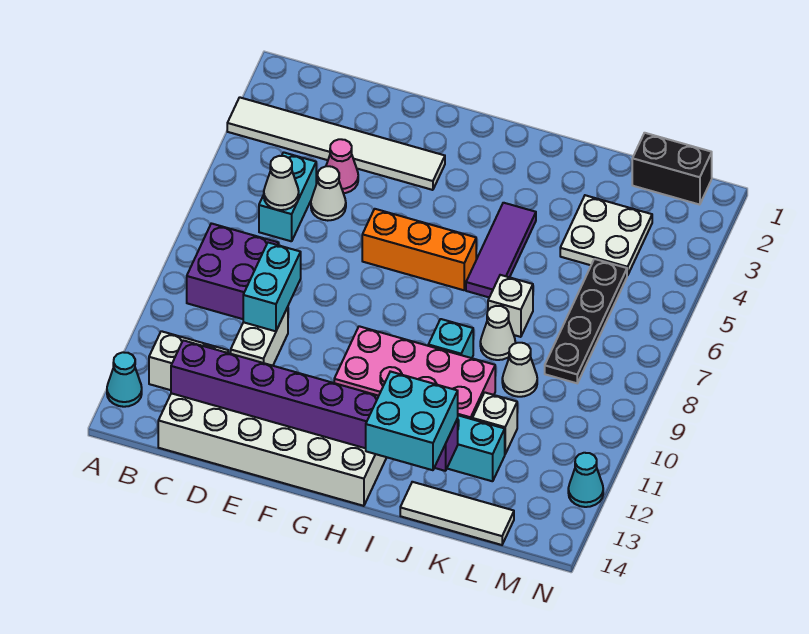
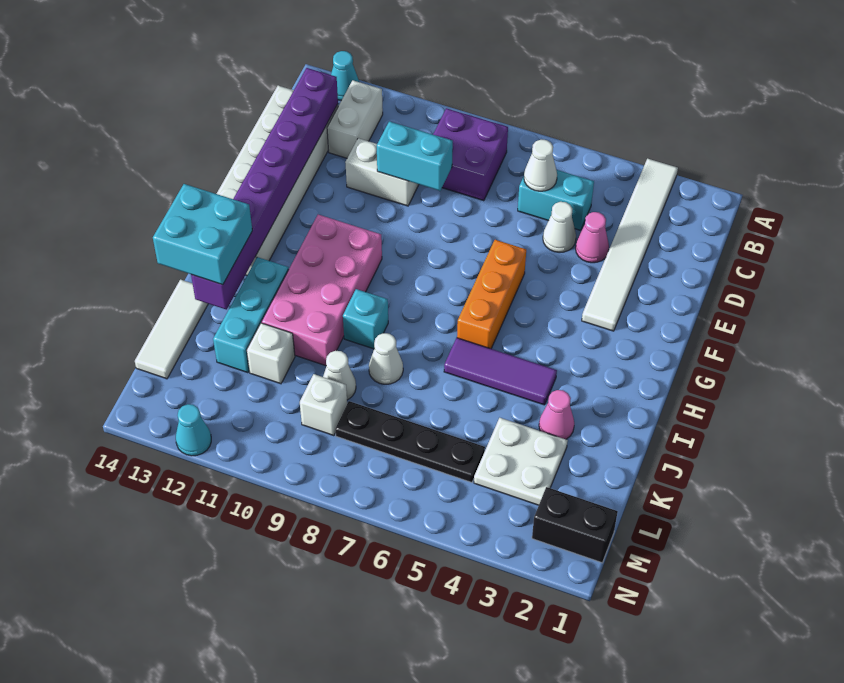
none -> pink 1x1 cone [539,390,574,439]
white 1x1 brick [488,275,533,337] -> white 1x1 brick moved to [300,374,347,436]
black 1x2 brick [632,133,712,205] -> black 1x2 brick turned to [532,487,618,563]

